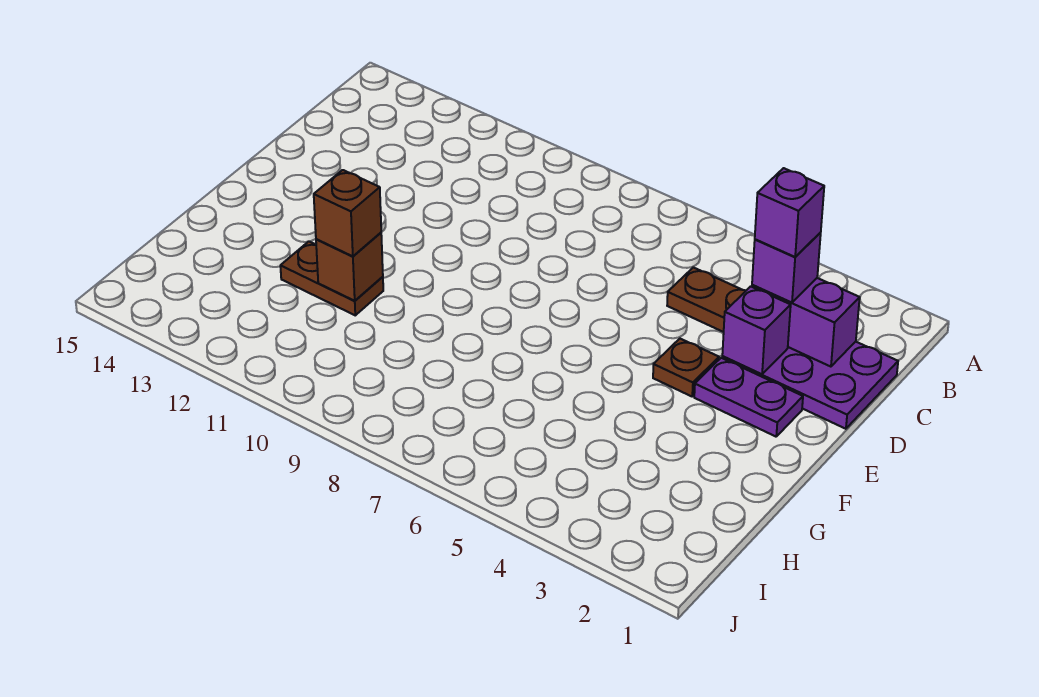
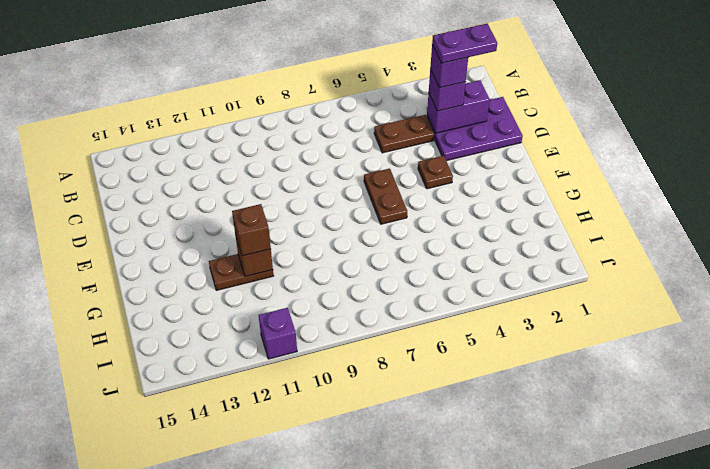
purple 1x1 brick [722,286,791,374] -> purple 1x1 brick moved to [259,308,297,359]
purple 1x2 plate [694,358,803,437] -> purple 1x2 plate moved to [432,24,497,63]
none -> brown 1x2 plate [364,169,407,224]

